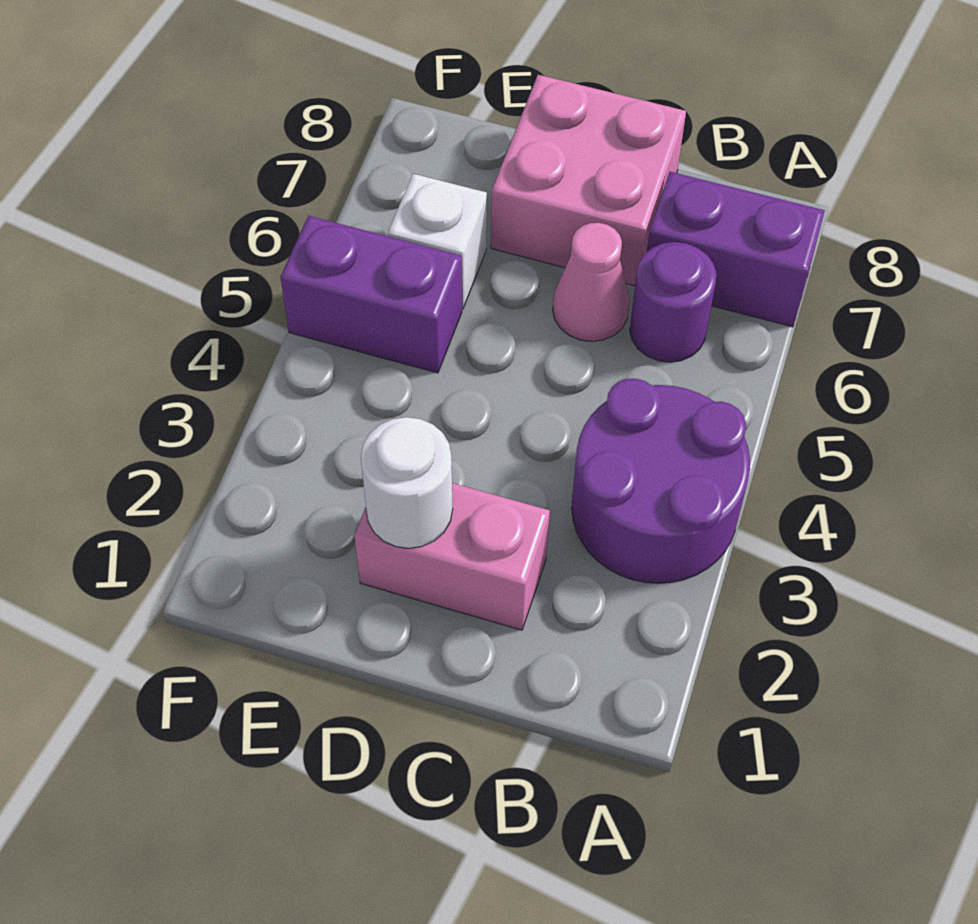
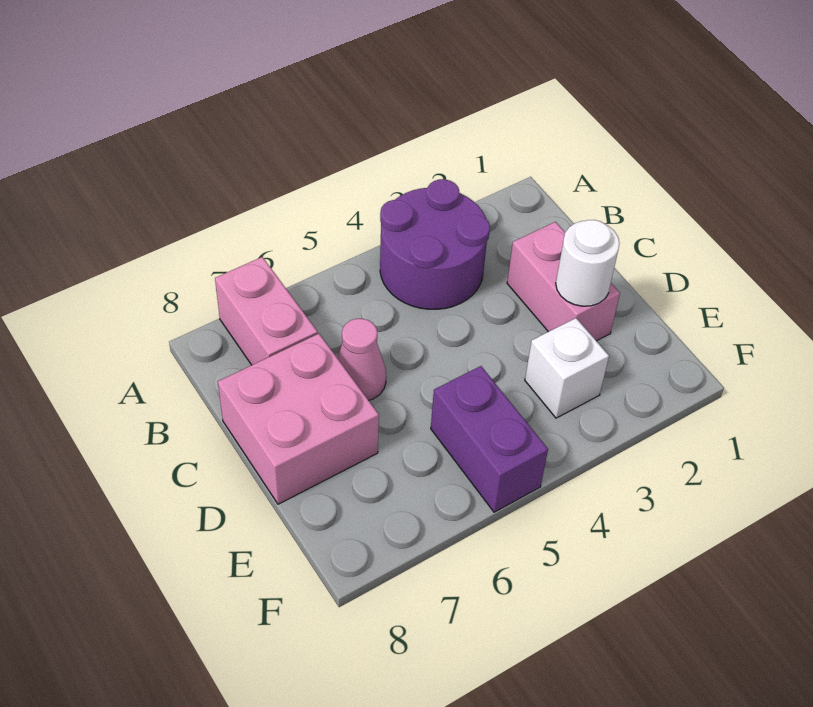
purple 1x2 brick [647,172,825,327] -> pink 1x2 brick [215,257,318,365]
purple 1x1 round brick [630,242,717,362] -> none
white 1x1 brick [388,174,487,309] -> white 1x1 brick moved to [525,318,609,418]

